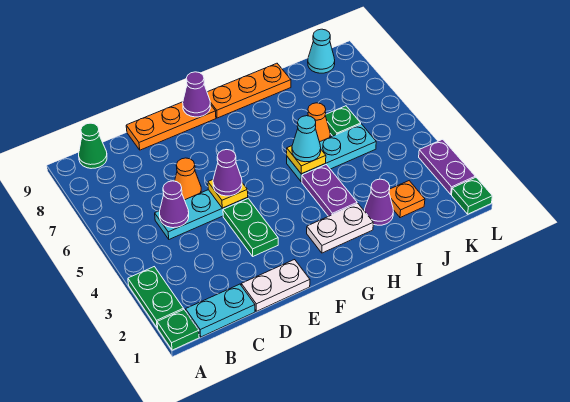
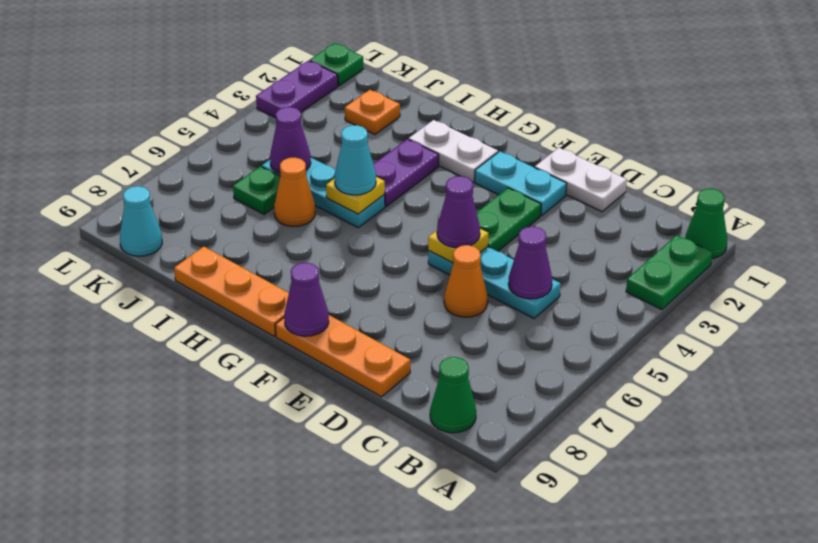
green 1x1 plate [157,310,199,350] -> green 1x1 cone [685,189,727,258]
cyan 1x2 plate [186,284,255,337] -> cyan 1x2 plate moved to [475,151,567,216]
purple 1x1 cone [365,179,393,225] -> purple 1x1 cone moved to [270,107,311,173]

